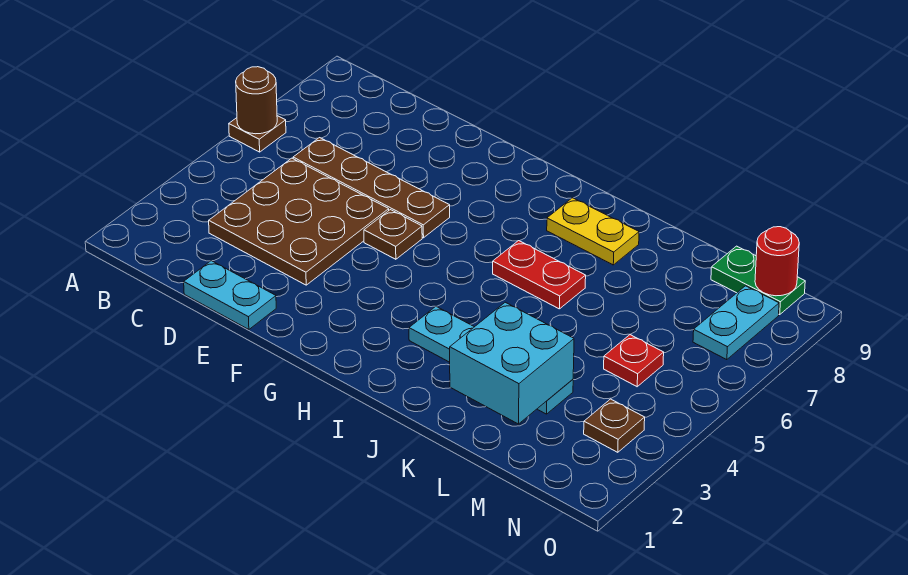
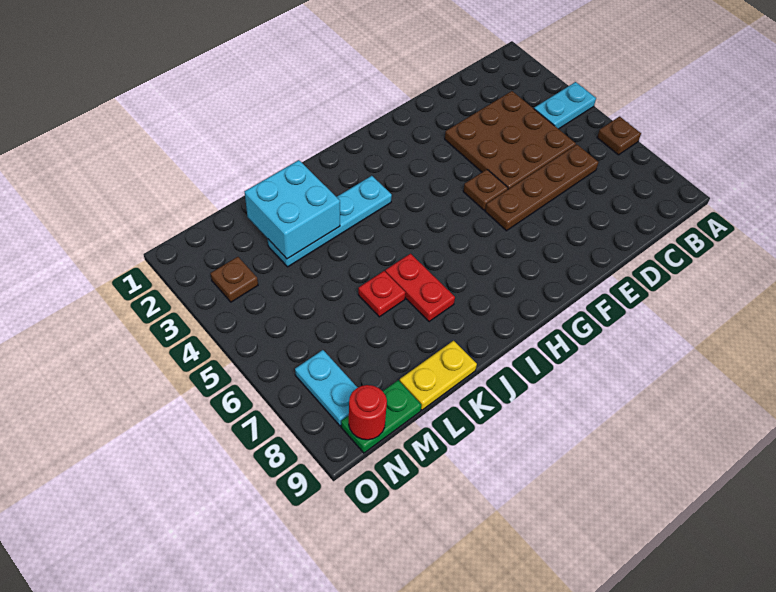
brown 1x1 round brick [236,67,277,134] -> none
cyan 1x2 plate [184,261,276,330] -> cyan 1x2 plate moved to [534,82,596,129]
red 1x2 plate [493,241,586,309] -> red 1x2 plate turned to [385,254,455,322]
yellow 1x2 plate [547,198,639,265] -> yellow 1x2 plate moved to [400,341,477,410]
red 1x1 plate [604,335,664,387] -> red 1x1 plate moved to [358,271,406,317]

